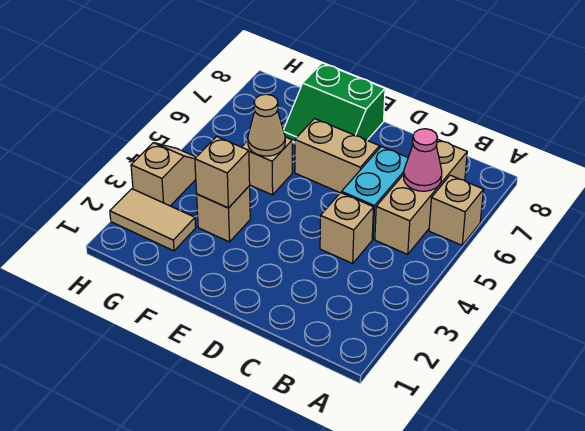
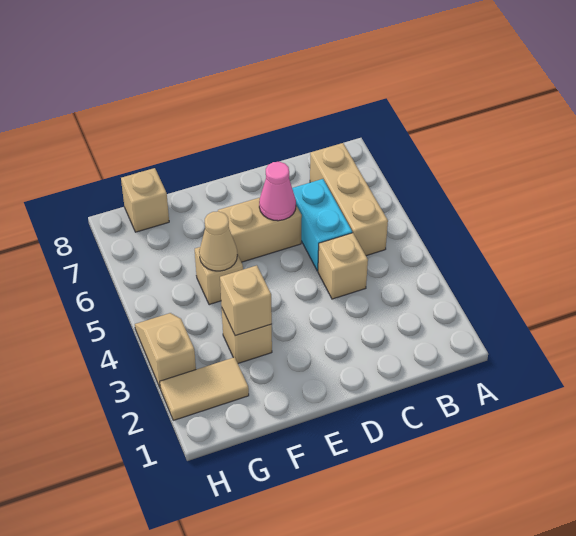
tan 1x1 brick [429,175,484,245] -> tan 1x1 brick moved to [121,168,169,232]
pink 1x1 cone [404,129,442,191] -> pink 1x1 cone moved to [259,162,296,221]
green 2x2 slope [283,63,385,142] -> none

